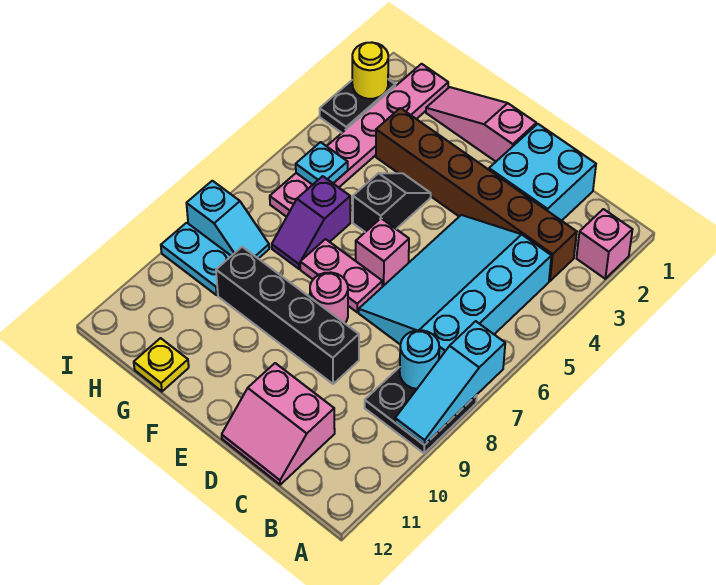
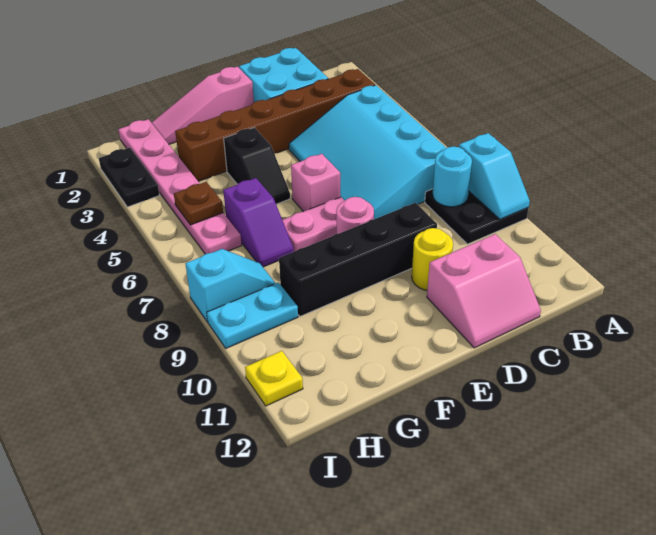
pink 1x1 brick [576,209,633,279] -> none
cyan 1x3 slope [395,321,505,445] -> cyan 1x2 slope [459,133,530,219]
black 1x2 slope [353,173,431,232] -> black 1x2 slope turned to [224,128,290,204]
yellow 1x1 plate [134,338,189,391] -> yellow 1x1 plate moved to [245,351,303,406]
cyan 1x1 plate [296,142,348,185] -> brown 1x1 plate [174,182,223,225]
yellow 1x1 round brick [352,43,388,99] -> yellow 1x1 round brick moved to [412,228,453,290]

